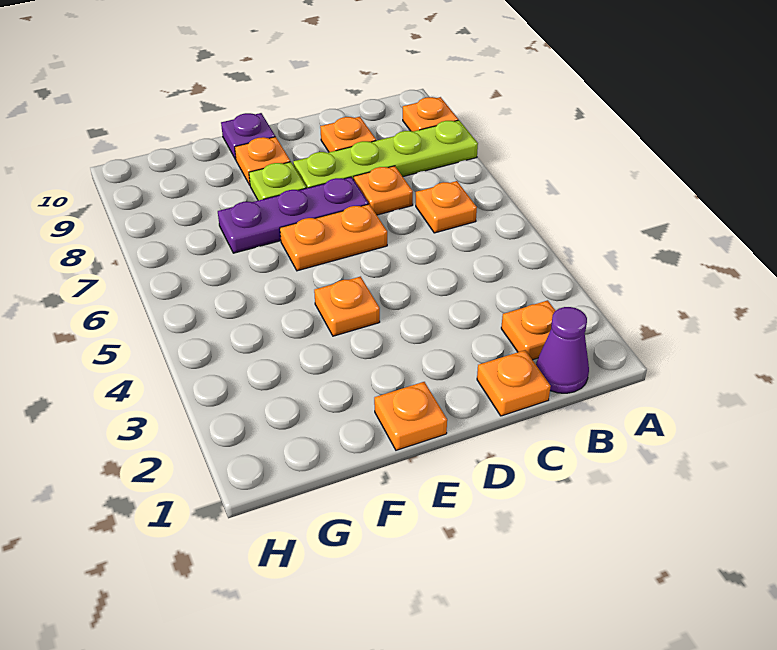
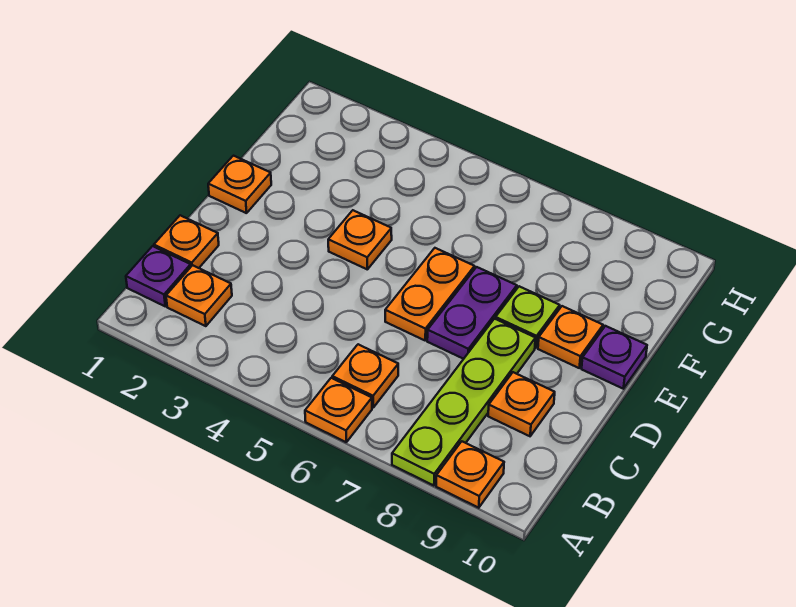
purple 1x1 cone [536,307,589,393] -> purple 1x1 plate [126,246,191,306]
orange 1x1 plate [354,166,413,215] -> orange 1x1 plate moved to [305,378,372,442]
purple 1x3 plate [218,177,368,253] -> purple 1x2 plate [427,267,517,359]

